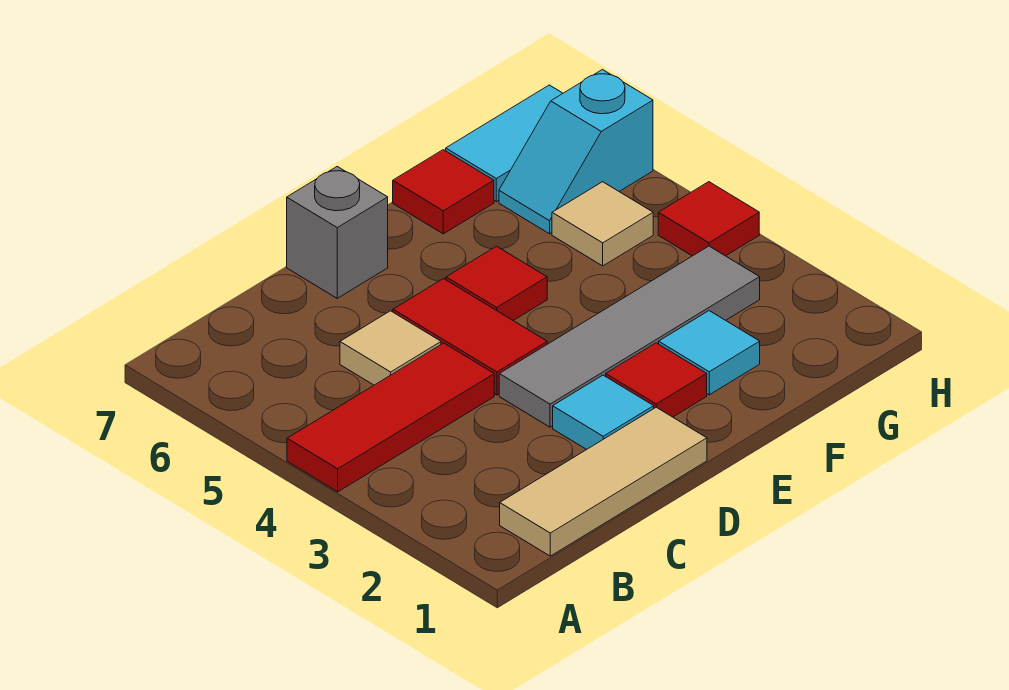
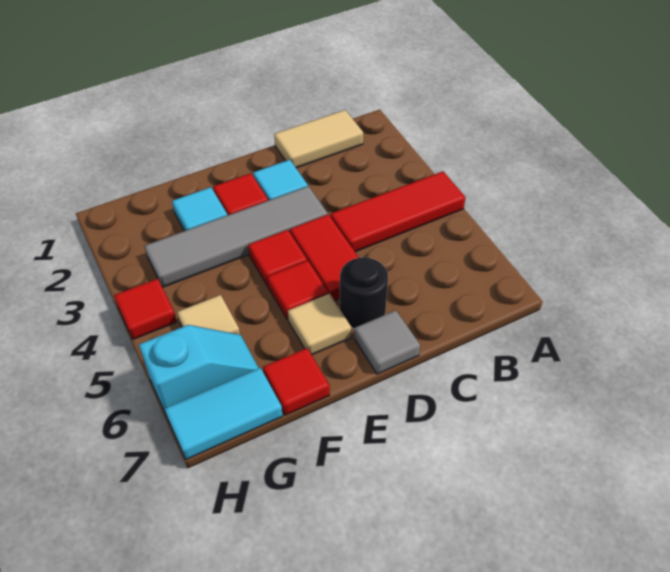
tan 1x3 tile [500,407,707,556] -> tan 1x2 tile [274,110,363,168]
tan 1x1 tile [340,311,441,385] -> tan 1x1 tile moved to [288,294,351,355]
none -> black 1x1 round brick [340,257,388,329]
grey 1x1 brick [287,167,388,298] -> grey 1x1 tile [354,310,420,374]
none -> red 1x1 tile [248,230,307,286]

